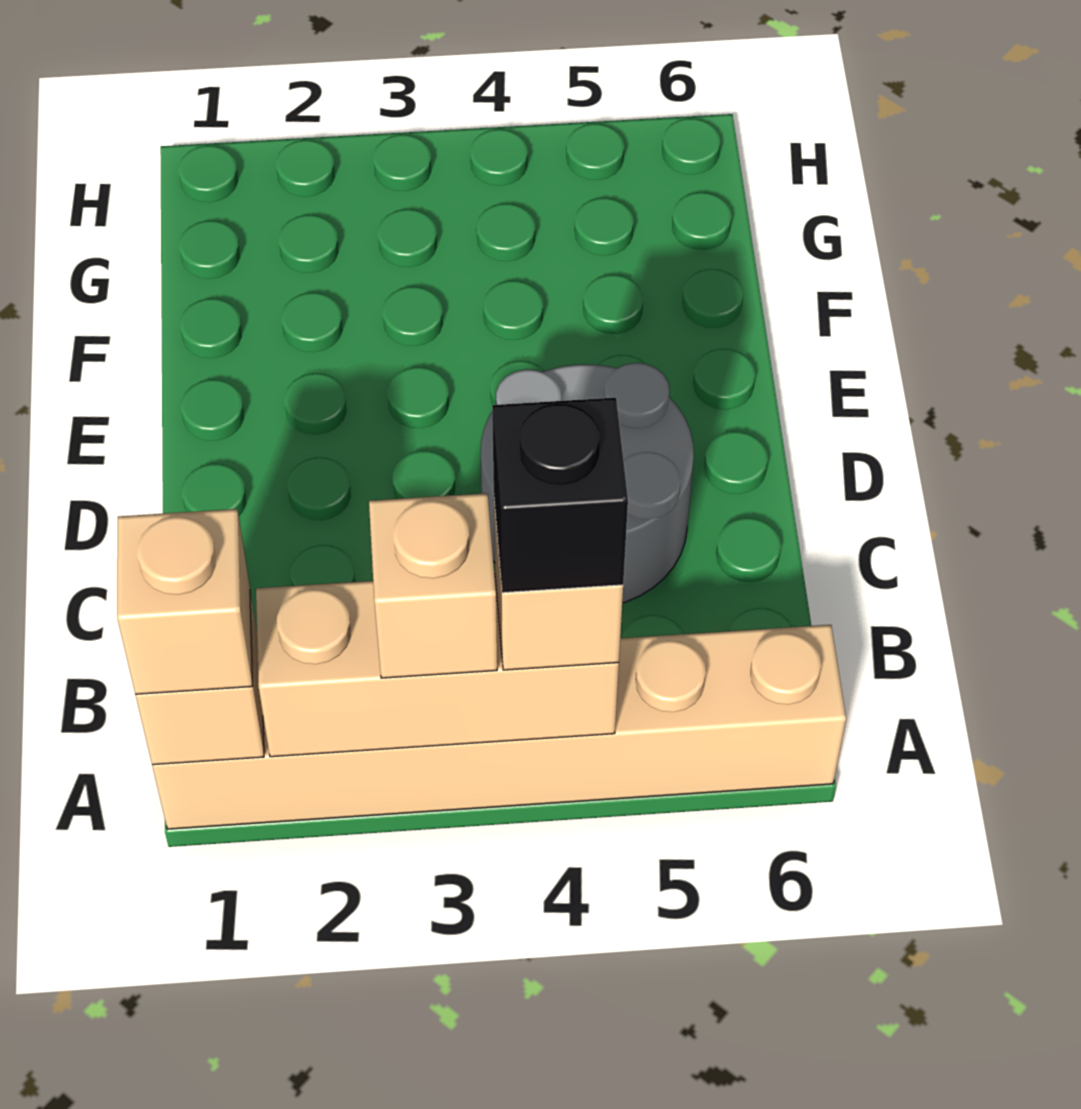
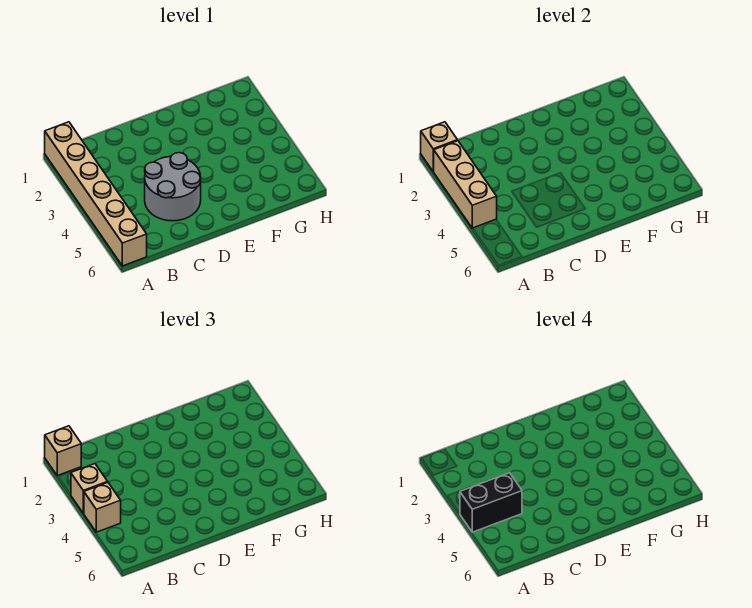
black 1x1 brick [492,398,628,593] -> black 1x2 brick [460,473,522,532]

